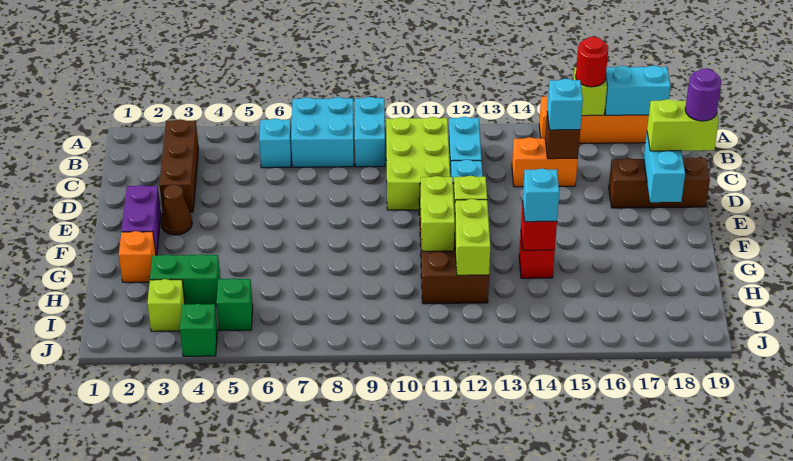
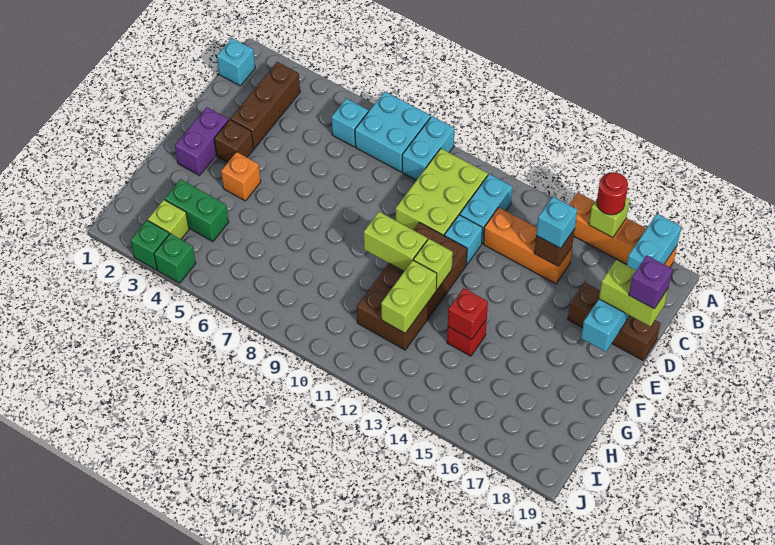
cyan 1x2 brick [605,66,670,115] -> cyan 1x2 brick turned to [627,214,681,270]
orange 1x2 brick [512,137,578,187] -> orange 1x3 brick [483,208,572,284]
purple 1x1 round brick [685,69,721,121] -> purple 1x1 brick [629,255,672,309]
brown 1x1 cone [161,185,192,235] -> brown 1x1 brick [214,120,254,162]
lime 1x2 brick [420,176,455,251] -> lime 1x2 brick turned to [364,212,427,271]
orange 1x1 brick [119,231,156,282] -> orange 1x1 brick moved to [221,152,261,201]
cyan 1x1 brick [523,169,559,222] -> cyan 1x1 brick moved to [217,38,255,86]
green 1x1 brick [217,278,253,331] -> green 1x1 brick moved to [131,220,169,270]

